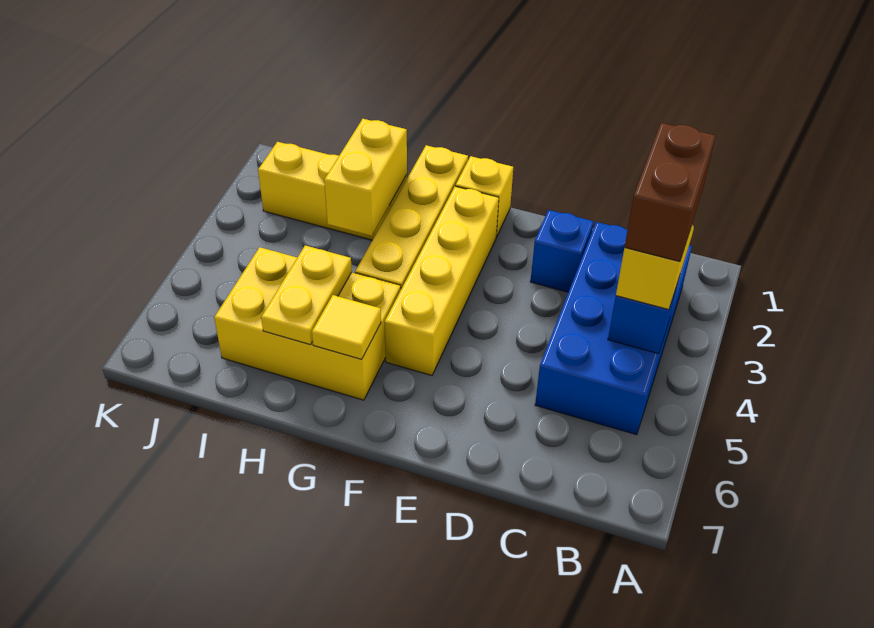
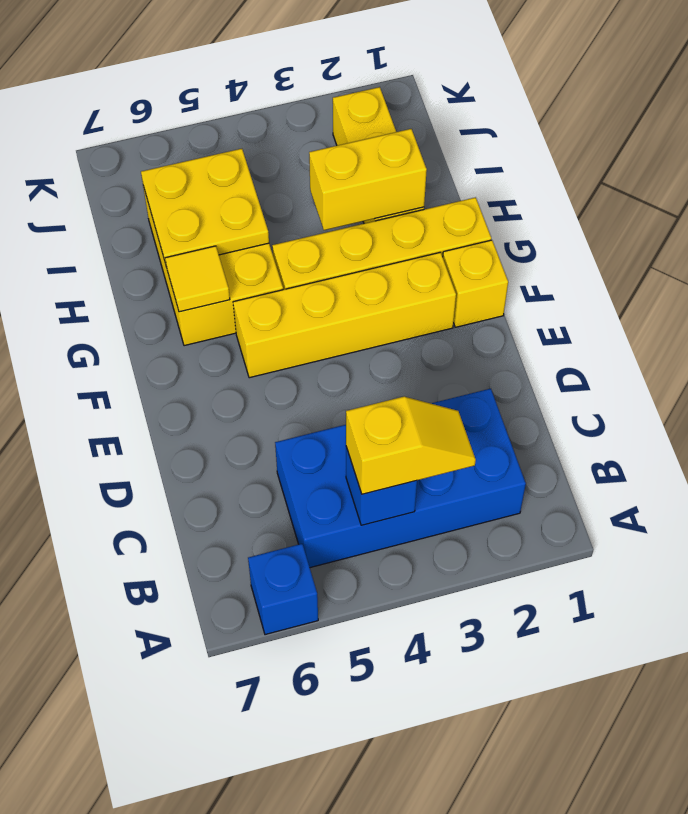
brown 1x2 brick [625,123,715,261] -> none
blue 1x1 brick [531,210,594,292] -> blue 1x1 brick moved to [248,544,318,635]
yellow 1x2 plate [261,246,352,345] -> yellow 2x2 plate [141,149,269,264]

